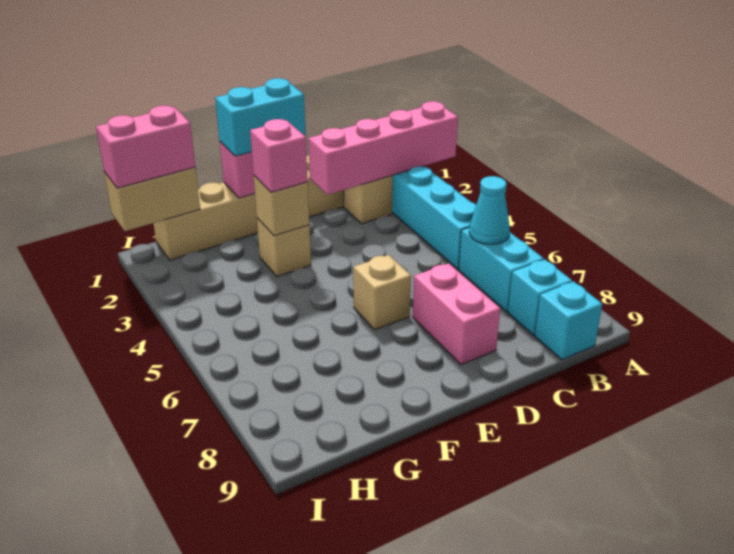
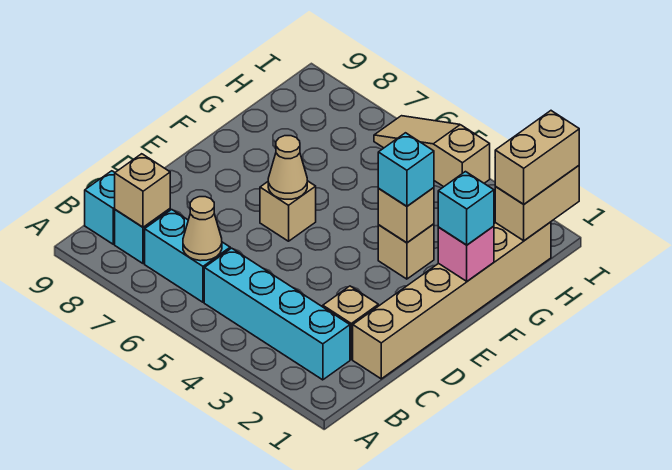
pink 1x4 brick [308,101,458,195] -> none
cyan 1x1 cone [469,176,510,244] -> tan 1x1 cone [183,197,222,261]
none -> tan 1x1 brick [115,154,170,227]
pink 1x2 brick [413,263,500,365] -> none
cyan 1x2 brick [215,78,306,156] -> cyan 1x1 brick [438,172,494,245]
none -> tan 1x1 cone [268,136,307,199]
pink 1x1 brick [250,119,308,192] -> cyan 1x1 brick [378,133,434,206]
pink 1x2 brick [96,106,195,188] -> tan 1x2 brick [495,111,579,204]
none -> tan 1x3 slope [374,116,490,187]

